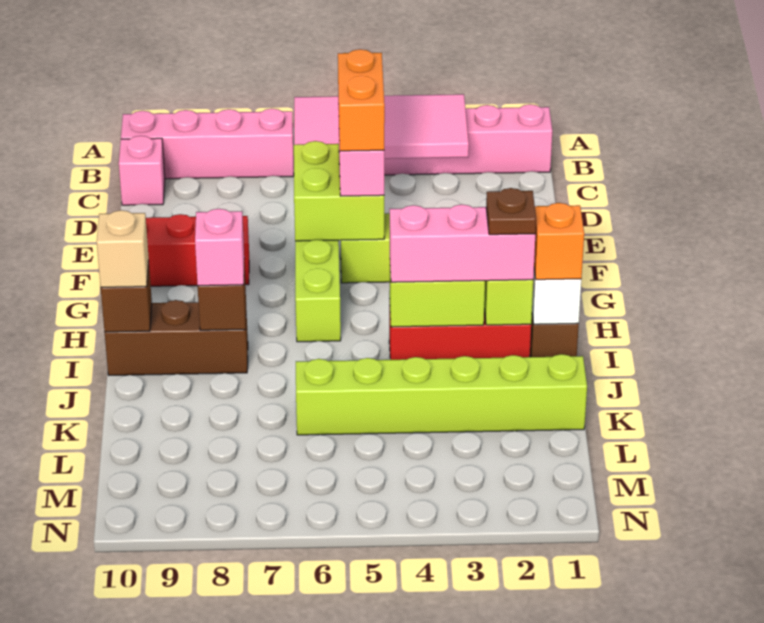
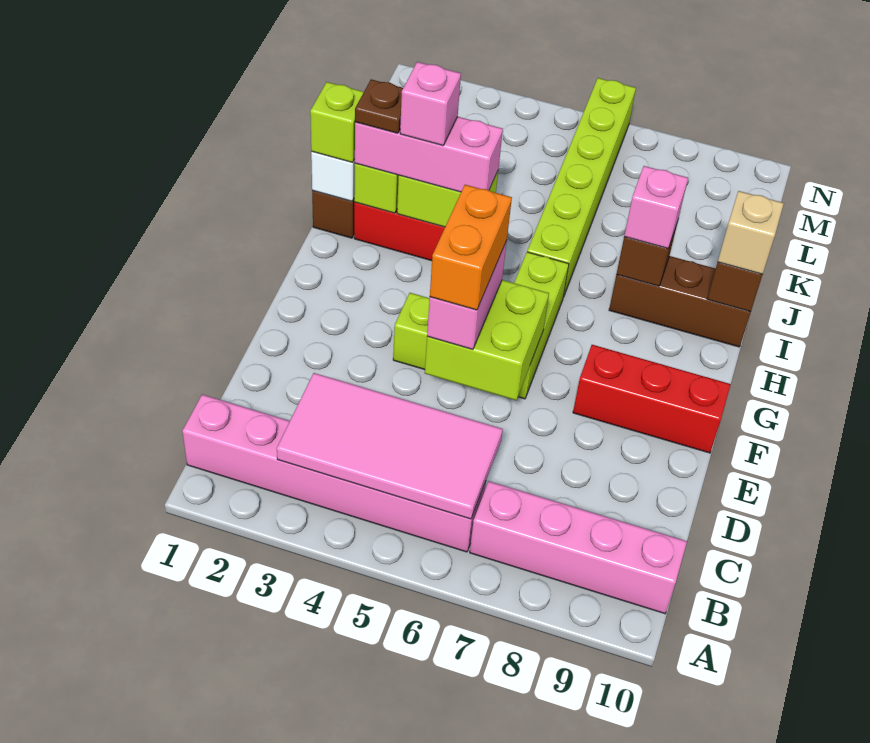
pink 1x1 brick [119,136,165,205] -> pink 1x1 brick moved to [400,62,461,145]
orange 1x1 brick [534,203,584,280] -> lime 1x1 brick [310,82,364,162]
lime 1x6 brick [296,354,587,435] -> lime 1x6 brick turned to [527,78,636,297]

